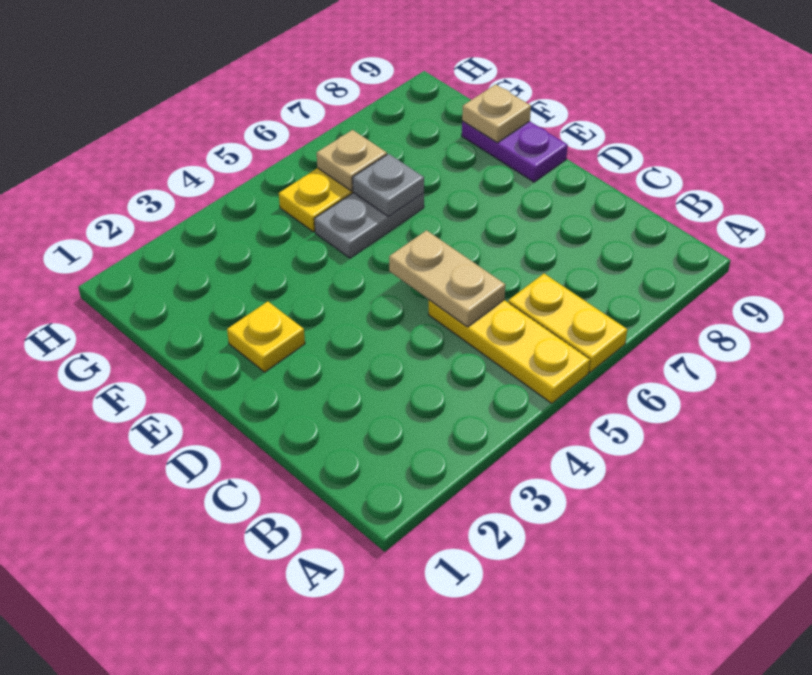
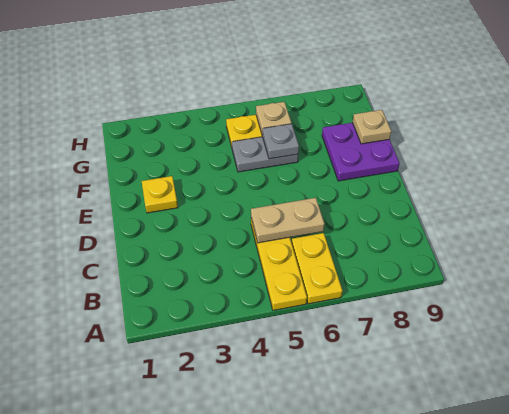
tan 1x2 plate [389,230,505,327] -> tan 1x2 plate turned to [251,198,324,243]
purple 1x2 plate [462,121,568,182] -> purple 2x2 plate [322,123,400,181]

